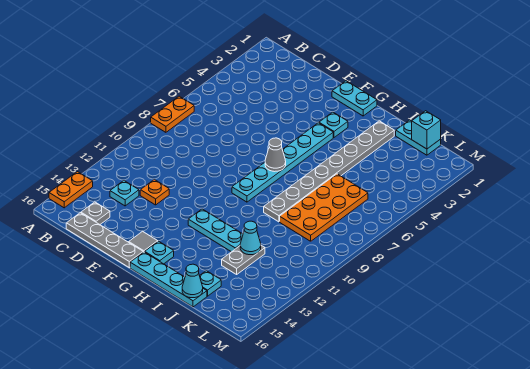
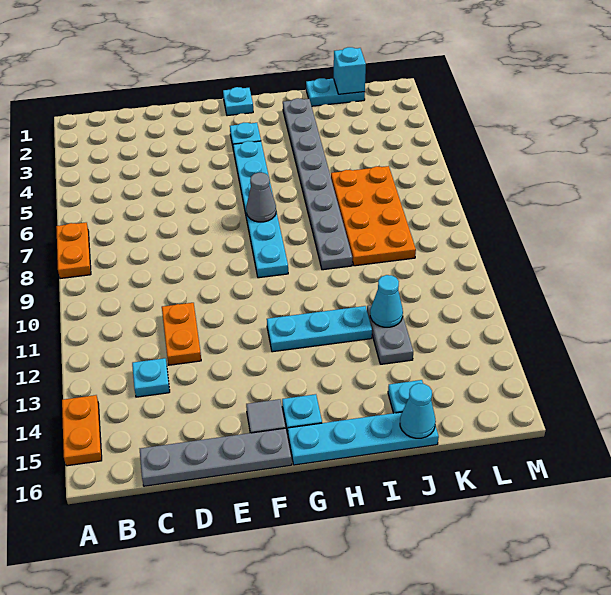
grey 1x1 plate [81,202,110,224] -> none
orange 1x1 plate [140,180,169,205] -> orange 1x2 plate [162,303,201,365]
cyan 1x2 plate [332,81,377,116] -> cyan 1x1 plate [223,87,253,116]

